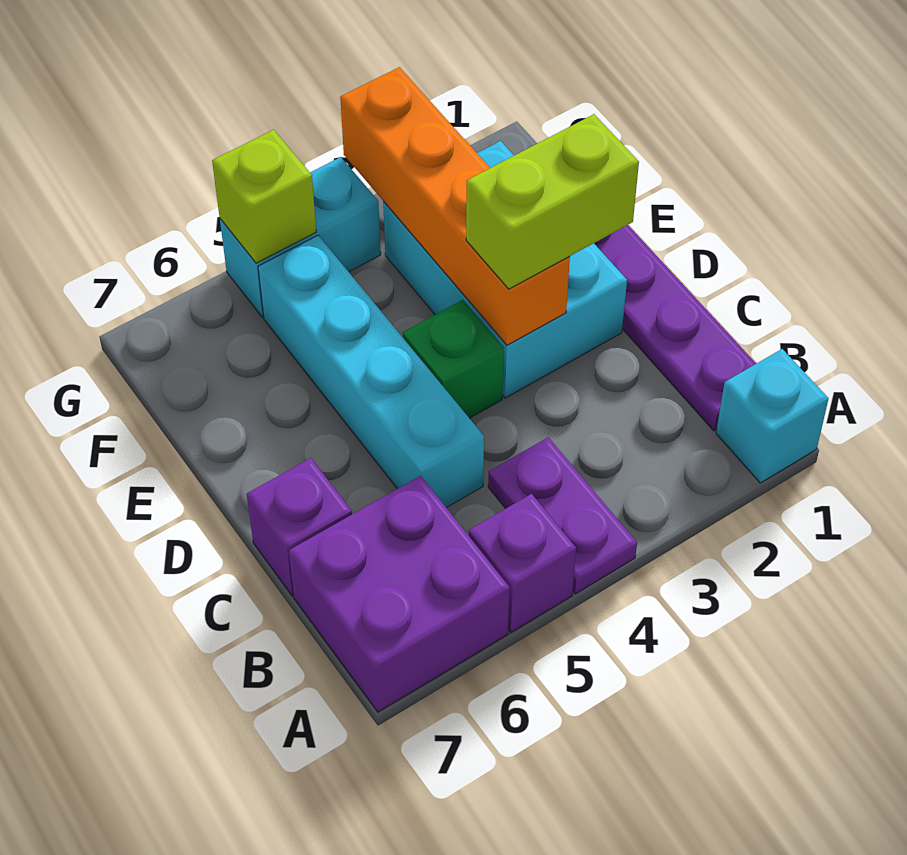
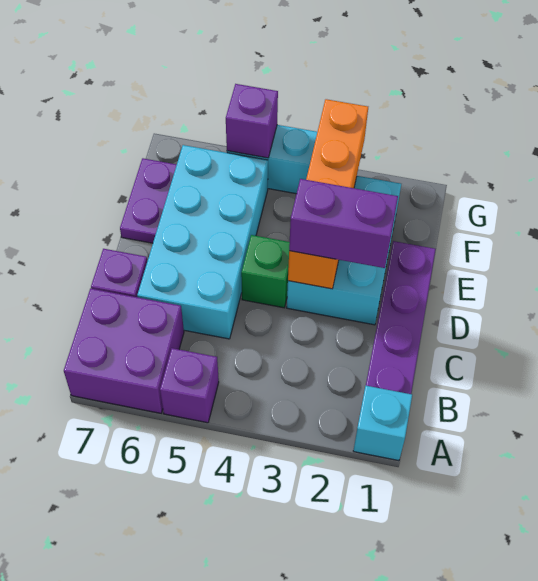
purple 1x2 plate [488,437,637,594] -> purple 1x2 plate moved to [120,158,177,243]
cyan 1x4 brick [258,235,484,508] -> cyan 2x4 brick [137,145,268,339]
lime 1x2 brick [466,114,639,289] -> purple 1x2 brick [289,179,398,268]
lime 1x1 brick [212,130,316,263] -> purple 1x1 brick [226,84,278,158]

